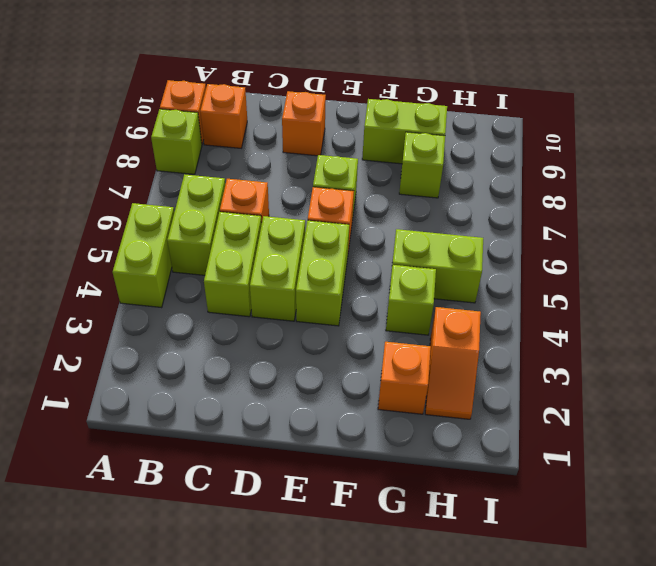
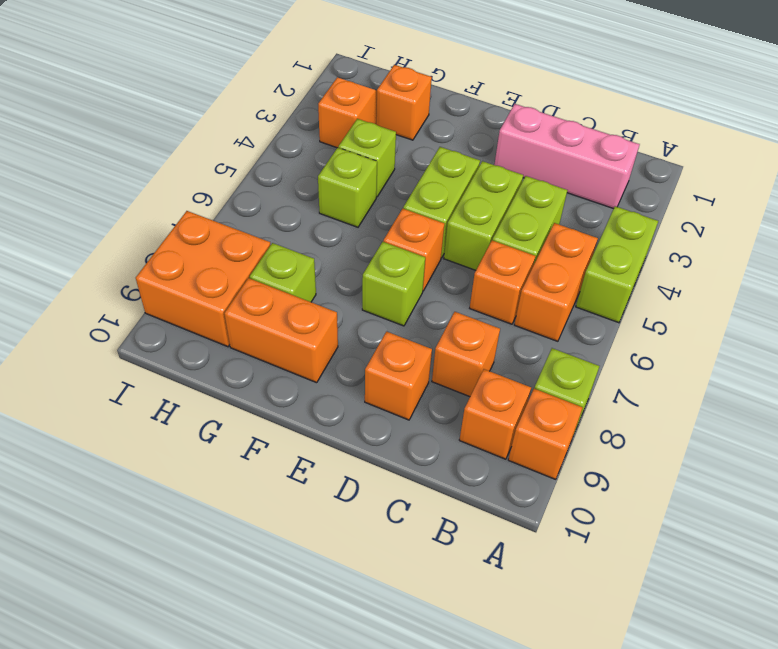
none -> pink 1x3 brick [494,104,640,209]
lime 1x2 brick [167,174,225,275] -> orange 1x2 brick [514,223,598,341]
none -> orange 1x1 brick [432,312,500,397]
lime 1x2 brick [362,99,447,164] -> orange 1x2 brick [224,278,338,383]
lime 1x2 brick [391,229,483,303] -> lime 1x1 brick [318,148,377,227]
none -> orange 2x2 brick [136,211,270,347]

